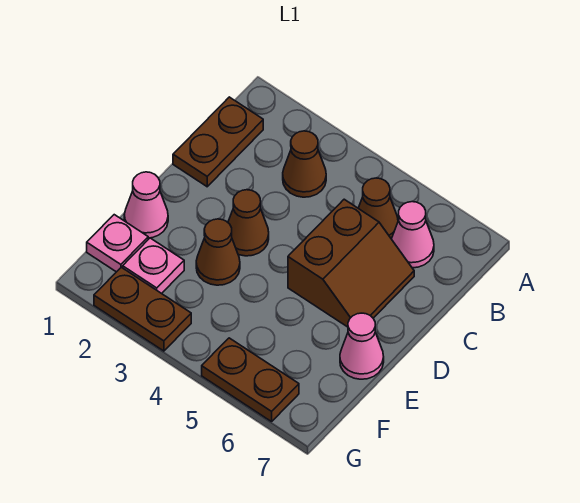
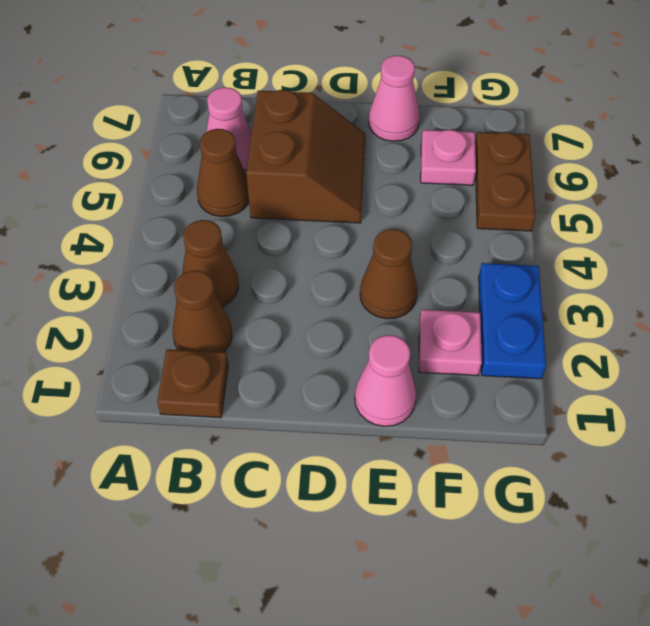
brown 1x2 plate [173,97,263,187] -> brown 1x1 plate [157,349,228,418]
brown 2x2 slope [288,199,414,327] -> brown 2x2 slope turned to [246,90,365,223]
brown 1x1 cone [228,190,269,256] -> brown 1x1 cone moved to [173,271,232,352]
pink 1x1 plate [87,215,148,272] -> pink 1x1 plate moved to [421,130,476,185]
brown 1x2 plate [94,267,191,351] -> blue 1x2 plate [479,263,546,379]

